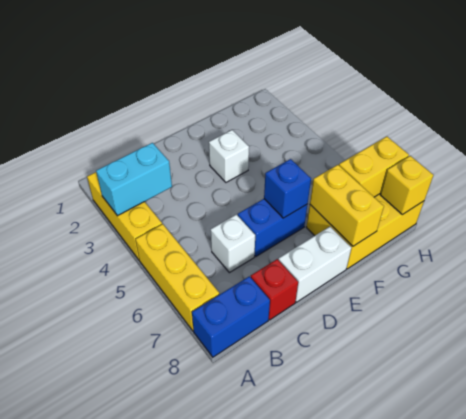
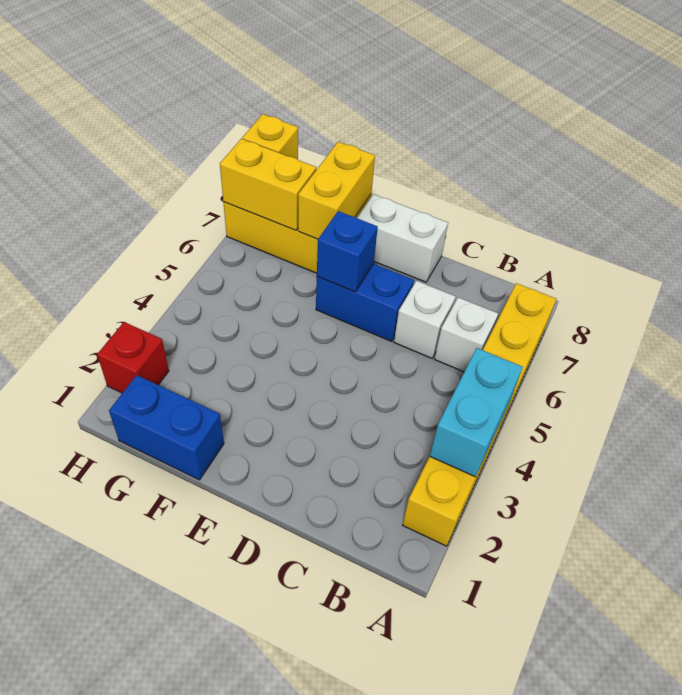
cyan 1x2 brick [96,143,172,216] -> cyan 1x2 brick turned to [430,348,523,477]
blue 1x2 brick [192,276,270,357] -> blue 1x2 brick moved to [109,375,224,480]
red 1x1 brick [251,259,298,320] -> red 1x1 brick moved to [97,322,169,393]
white 1x1 brick [209,130,249,182] -> white 1x1 brick moved to [434,297,498,372]

